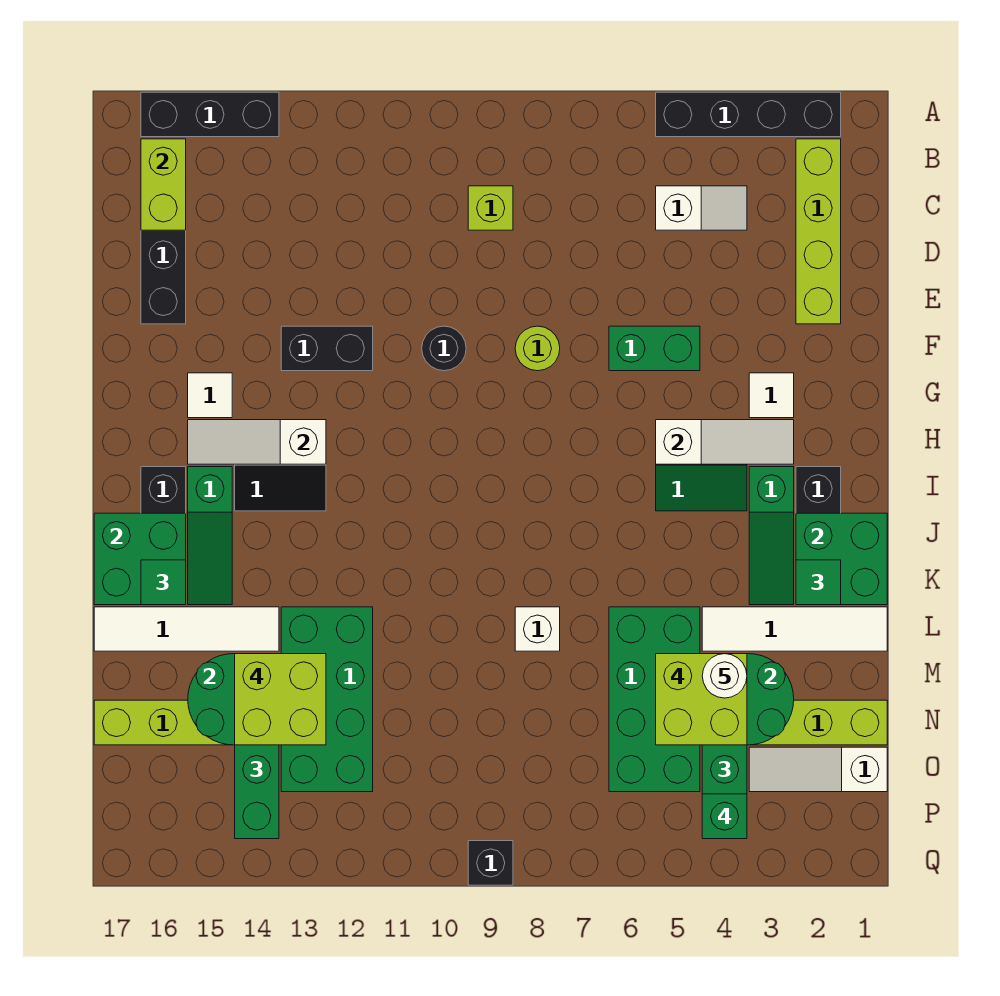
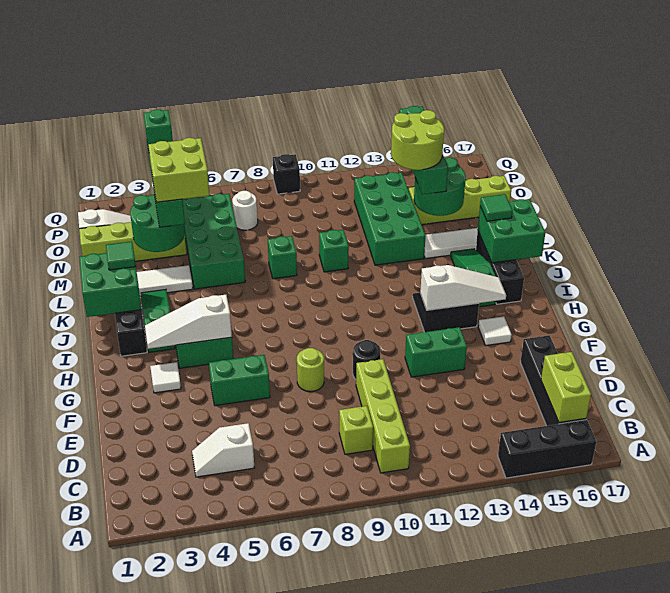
black 1x4 brick [656,92,841,137] -> none
lime 1x4 brick [796,139,841,324] -> lime 1x4 brick moved to [356,359,410,473]
black 1x2 brick [281,326,373,371] -> green 1x2 brick [405,327,467,377]
white 1x1 brick [515,607,560,651] -> green 1x1 brick [268,236,297,279]
none -> green 1x1 brick [319,230,349,272]
white 1x1 round brick [702,654,747,698] -> white 1x1 round brick moved to [232,191,258,230]
lime 2x2 brick [235,654,326,745] -> lime 2x2 round brick [391,110,444,170]

